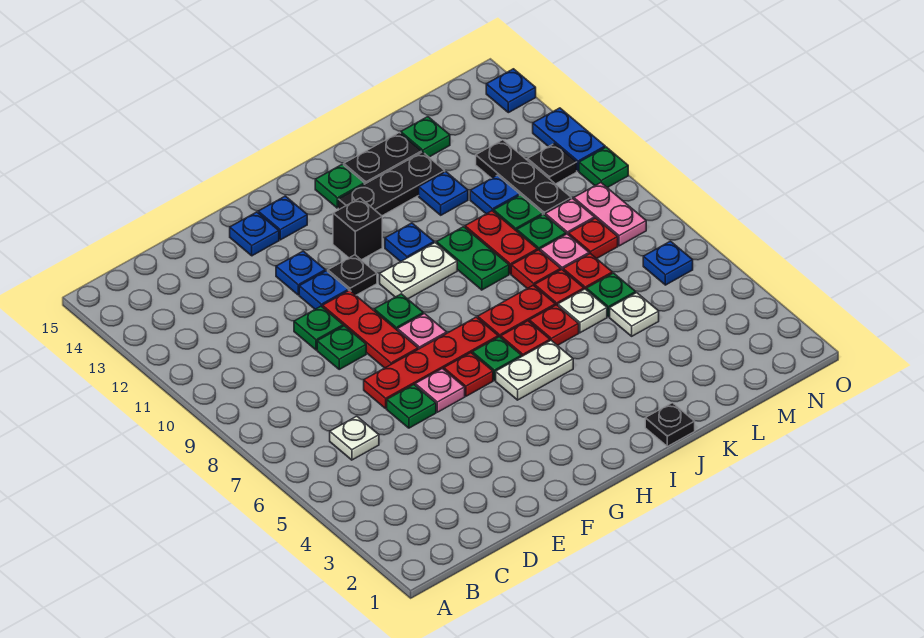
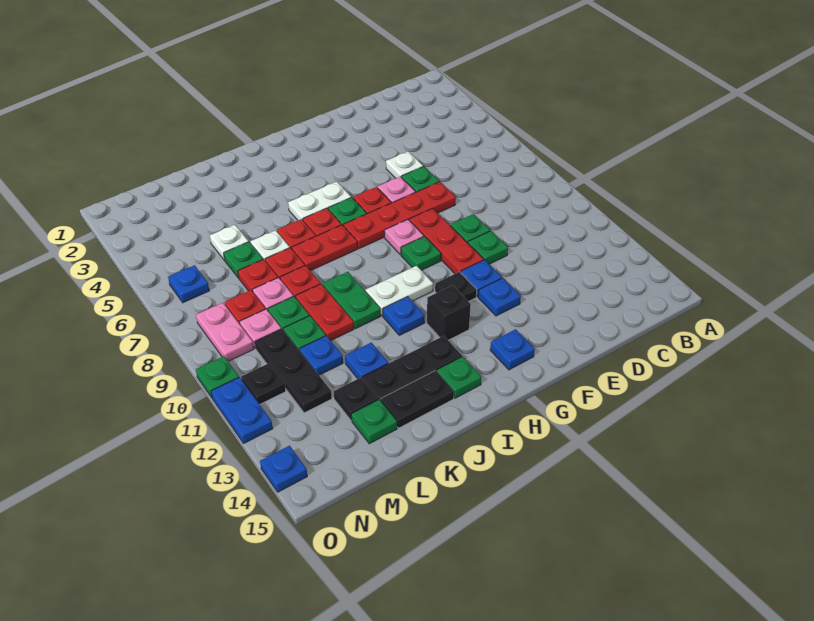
white 1x1 plate [330,416,379,460] -> white 1x1 plate moved to [386,151,423,178]
blue 1x1 plate [230,212,279,256] -> none
black 1x1 plate [645,403,695,446] -> black 1x1 plate moved to [334,378,378,421]

